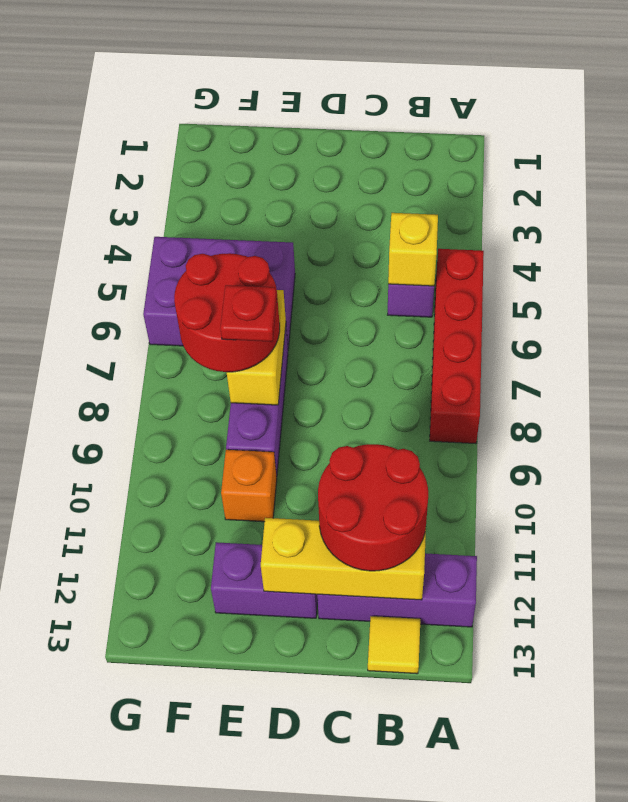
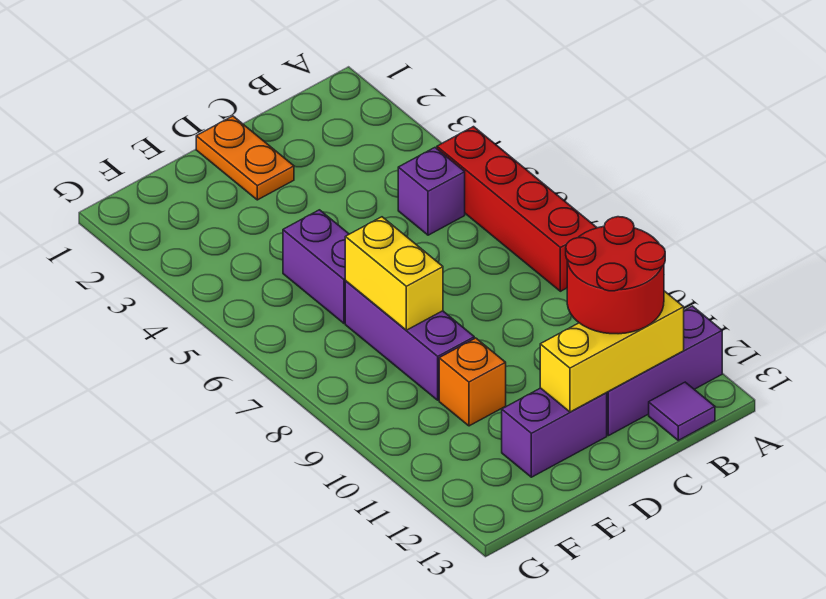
yellow 1x1 brick [388,213,438,286] -> none
yellow 1x1 tile [368,616,420,674] -> purple 1x1 tile [649,382,715,440]
none -> orange 1x2 plate [196,116,294,200]
purple 2x3 brick [143,237,295,349] -> purple 1x2 brick [283,210,349,323]
red 2x2 round brick [174,253,280,372] -> none
red 1x1 plate [220,285,277,342] -> none

